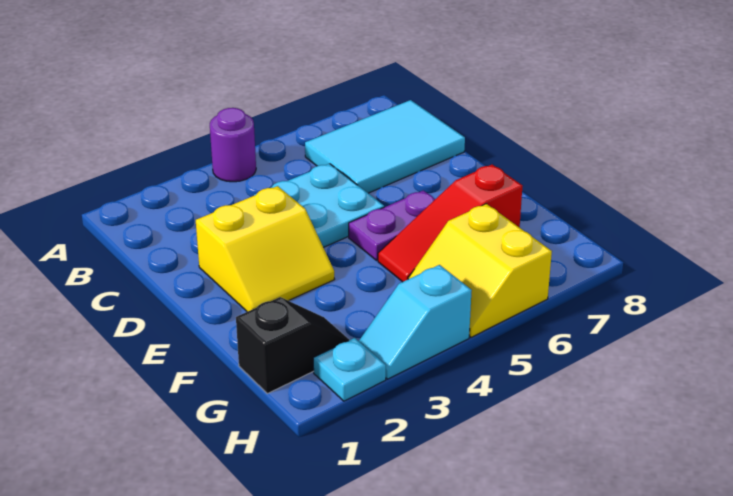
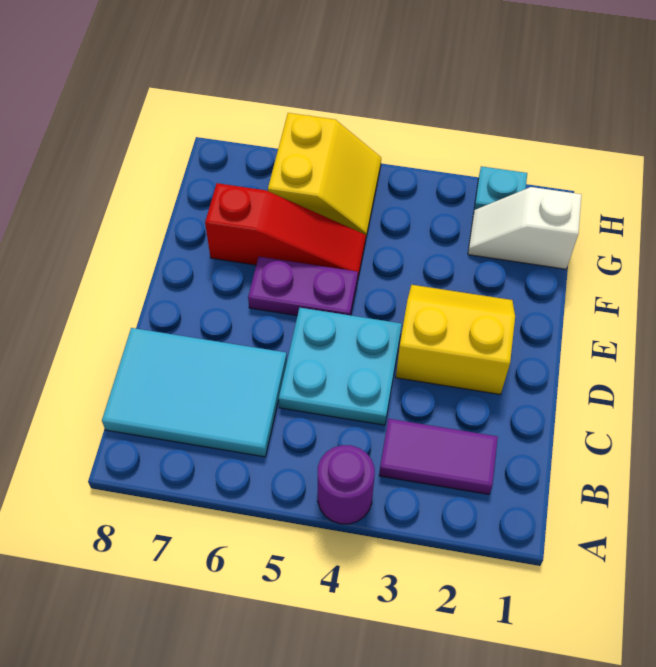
none -> purple 1x2 tile [379,419,498,494]
black 1x2 slope [236,297,349,394] -> white 1x2 slope [468,187,582,269]
cyan 1x2 slope [359,265,472,379] -> none

